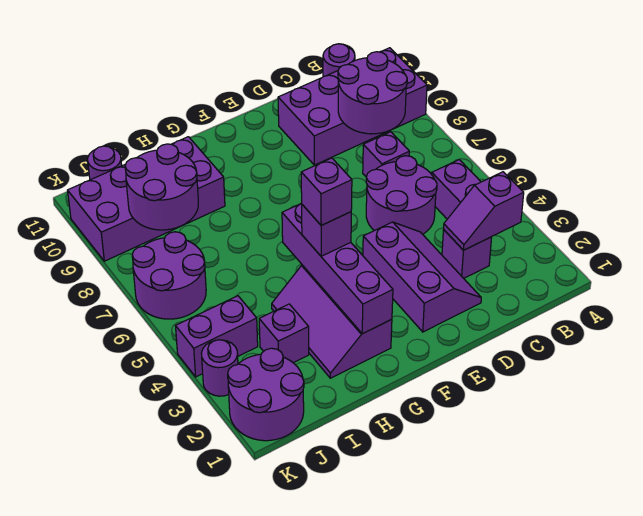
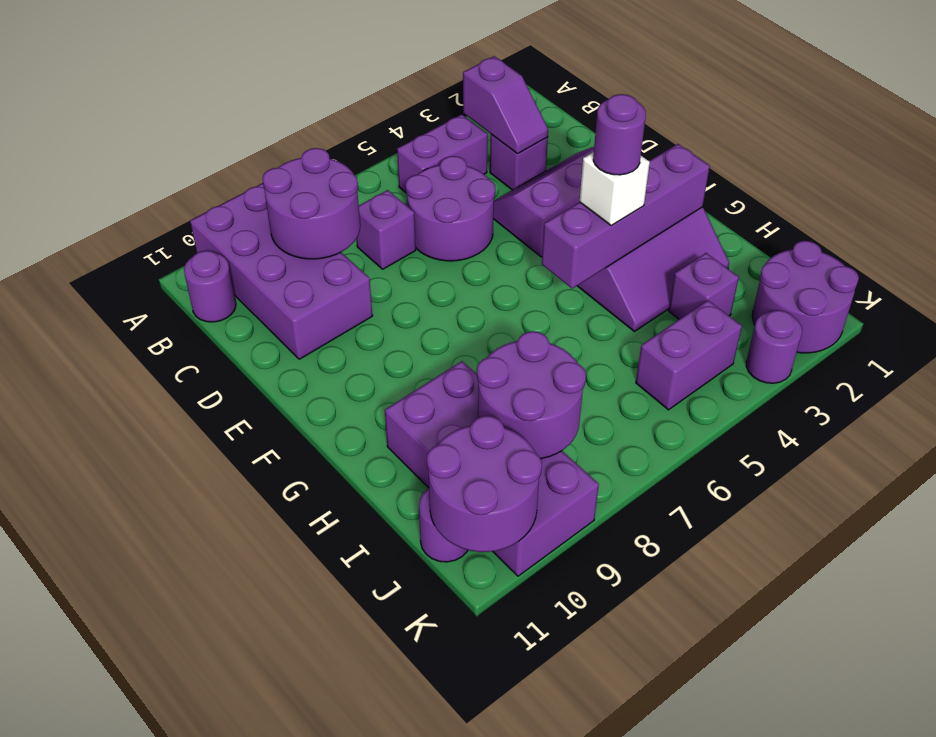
purple 1x1 brick [302,205,351,256] -> white 1x1 brick [580,152,650,226]
purple 1x1 brick [301,158,352,225] -> purple 1x1 round brick [593,94,646,175]
purple 1x2 brick [176,296,258,377] -> purple 1x2 brick turned to [636,300,742,410]
purple 2x2 round brick [132,232,206,319] -> purple 2x2 round brick moved to [427,416,542,552]

